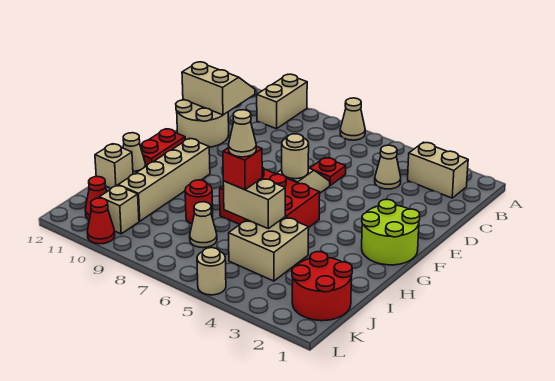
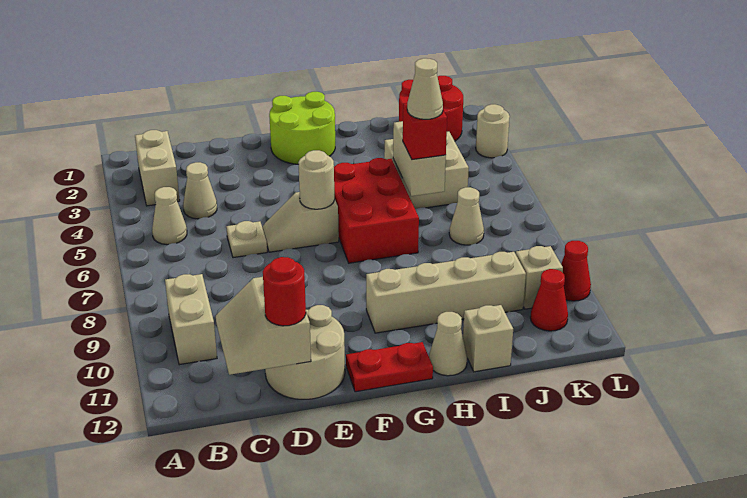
tan 1x1 cone [340,98,365,140] -> tan 1x1 cone moved to [152,187,187,245]
tan 1x2 brick [257,74,307,129] -> tan 1x2 brick turned to [165,274,217,365]
red 1x1 plate [310,158,346,185] -> tan 1x1 plate [226,221,267,258]
red 1x1 round brick [185,180,213,224] -> red 1x1 round brick moved to [263,257,306,326]
tan 1x1 round brick [197,248,226,295] -> tan 1x1 round brick moved to [476,104,510,158]

